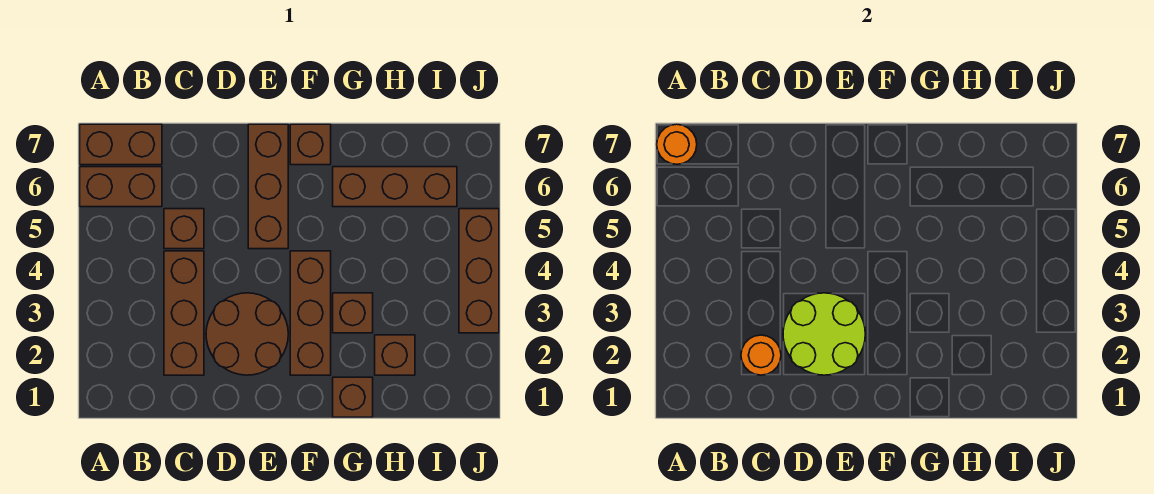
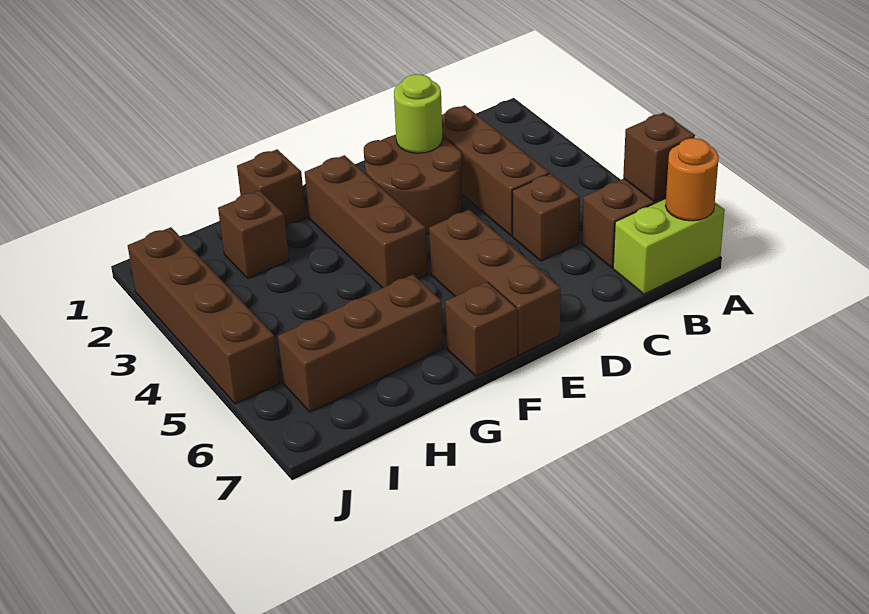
brown 1x2 brick [80,124,162,165] -> lime 1x2 brick [613,199,725,294]
orange 1x1 round brick [741,335,781,375] -> none
lime 2x2 round brick [783,293,865,375] -> lime 1x1 round brick [394,74,443,153]
brown 1x1 brick [333,293,373,333] -> brown 1x1 brick moved to [623,113,695,201]
brown 1x3 brick [459,209,499,333] -> brown 1x4 brick [128,227,280,404]

